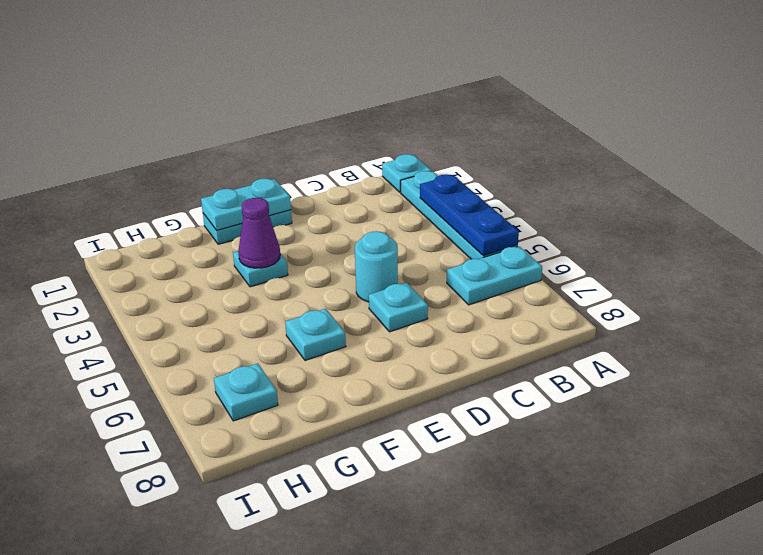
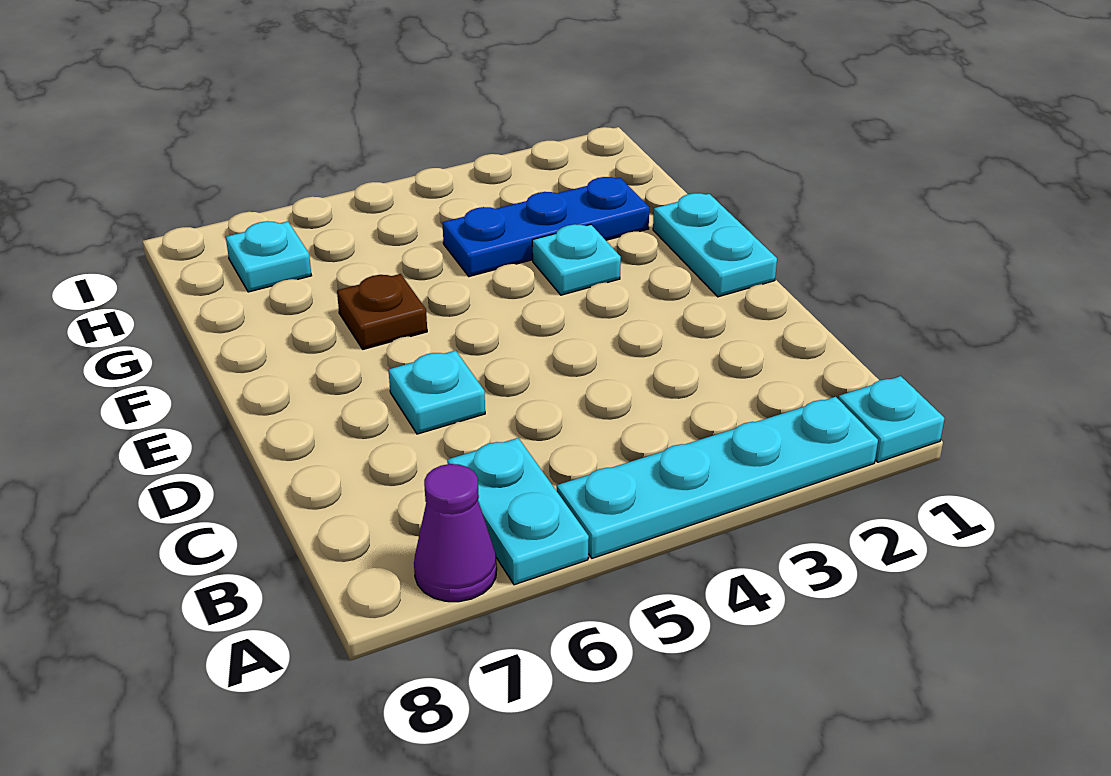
blue 1x3 plate [420,174,519,256] -> blue 1x3 plate moved to [442,177,649,277]
cyan 1x1 round brick [355,231,398,302] -> none
cyan 1x2 plate [201,179,291,230] -> none
purple 1x1 cone [238,198,280,268] -> purple 1x1 cone moved to [414,464,497,602]
cyan 1x1 plate [285,309,346,361] -> brown 1x1 plate [337,274,427,349]

